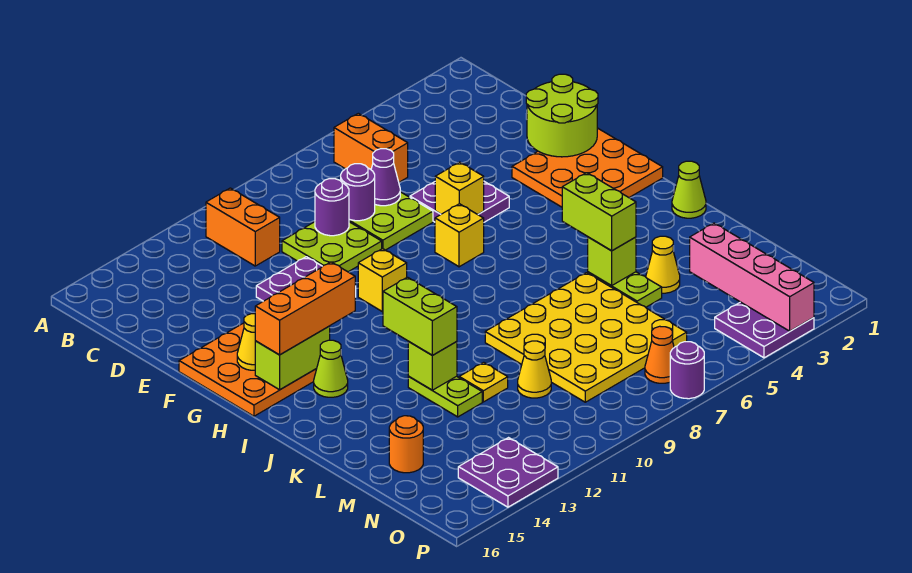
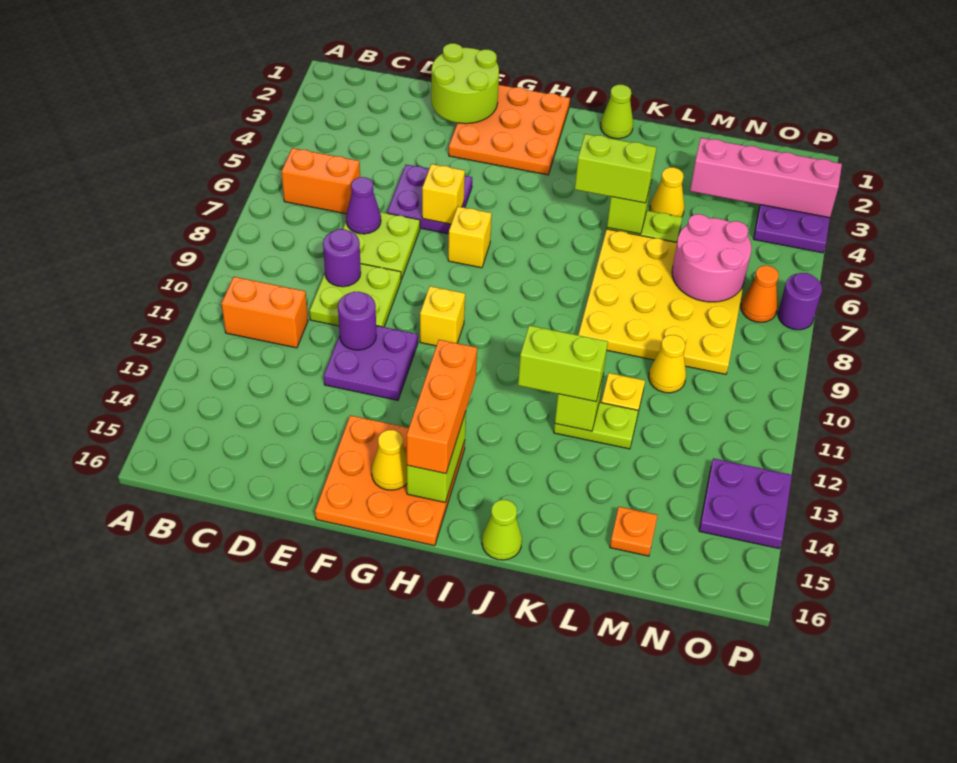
purple 1x1 round brick [341,164,375,221] -> purple 1x1 round brick moved to [338,292,376,350]
lime 1x1 cone [314,340,348,397] -> lime 1x1 cone moved to [482,500,522,560]
none -> pink 2x2 round brick [672,214,751,302]
orange 1x1 round brick [389,416,423,473] -> orange 1x1 plate [610,507,657,556]

